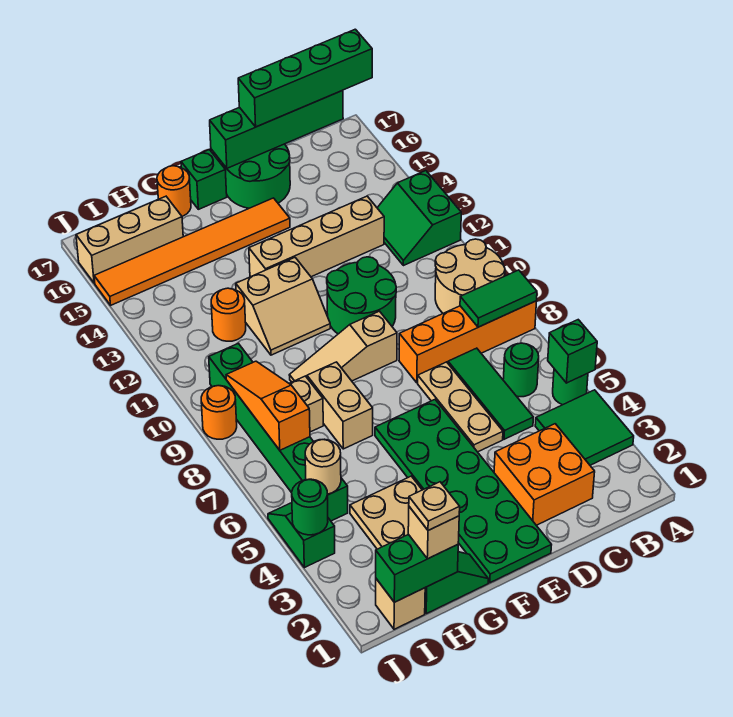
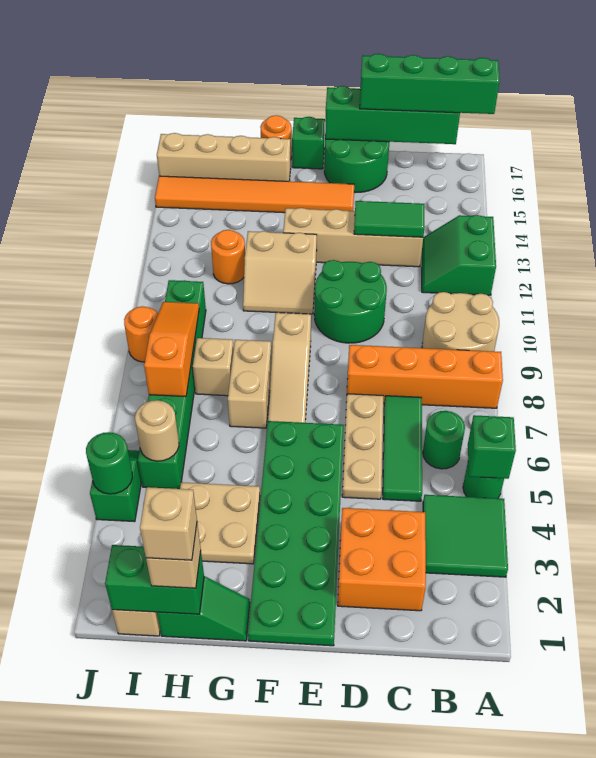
green 1x2 tile [460,270,537,327] -> green 1x2 tile moved to [354,201,425,237]
tan 1x3 slope [289,311,397,382] -> tan 1x3 slope turned to [268,313,311,423]
tan 1x1 plate [409,482,460,530] -> tan 1x1 brick [140,487,197,560]
tan 1x3 brick [76,196,183,283] -> tan 1x4 brick [157,133,291,181]

